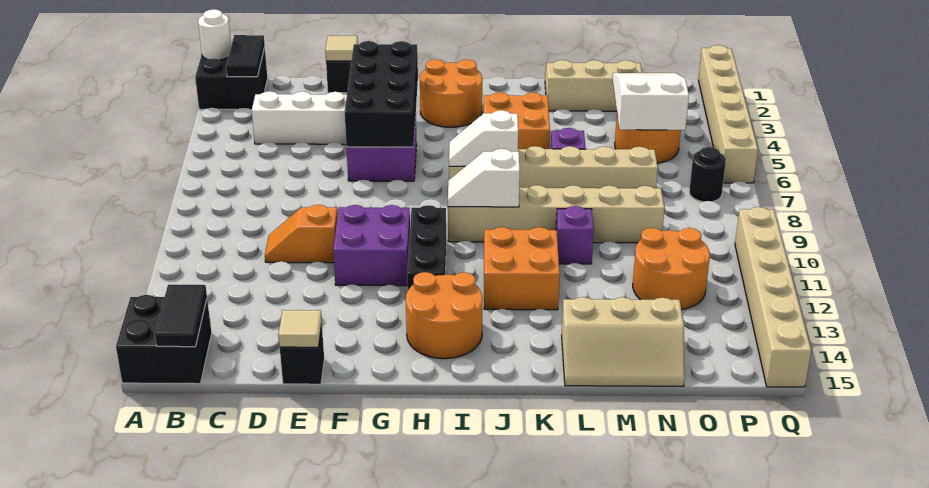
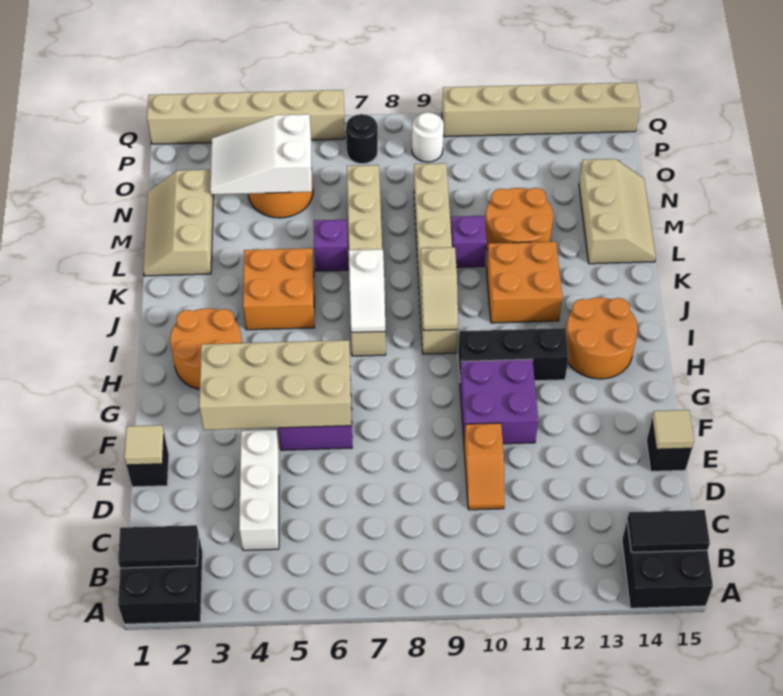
white 1x1 round brick [198,9,231,60] -> white 1x1 round brick moved to [412,112,444,162]
black 2x4 brick [345,41,418,147] -> tan 2x4 brick [199,340,352,430]
white 1x2 slope [448,149,520,207] -> tan 1x2 slope [420,247,458,330]
orange 2x2 round brick [633,228,710,310] -> orange 2x2 round brick moved to [485,188,553,250]

